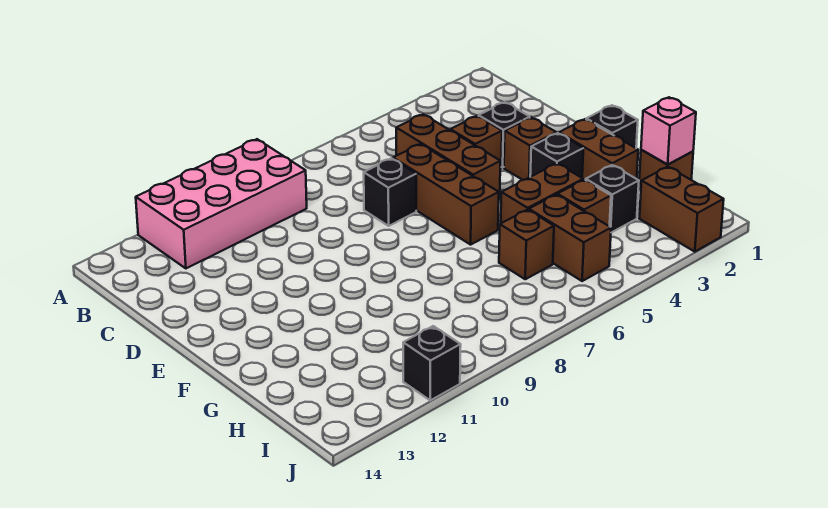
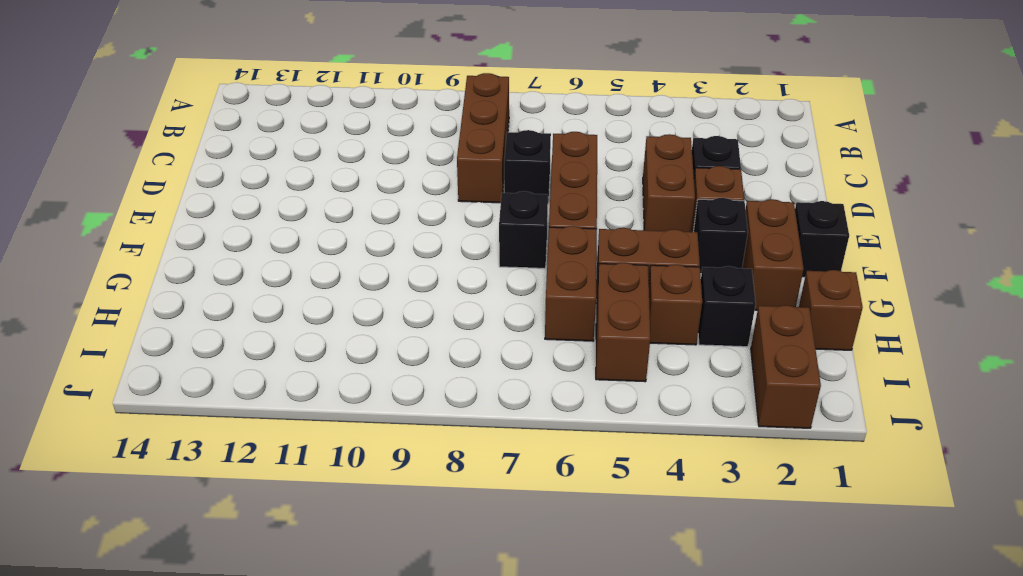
pink 2x4 brick [136,139,307,268] -> none
brown 1x3 brick [396,114,500,199] -> brown 1x3 brick moved to [457,73,509,203]
brown 1x1 brick [450,116,502,169] -> brown 1x2 brick [643,134,695,232]
pink 1x1 brick [641,97,696,165] -> none
brown 1x1 brick [499,210,554,279] -> brown 1x2 brick [545,226,597,341]
black 1x1 brick [403,326,461,400] -> black 1x1 brick moved to [499,191,548,268]

